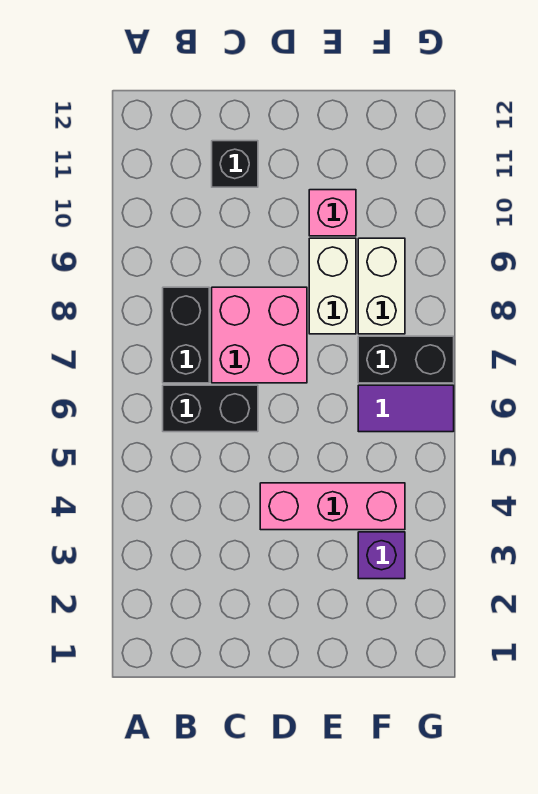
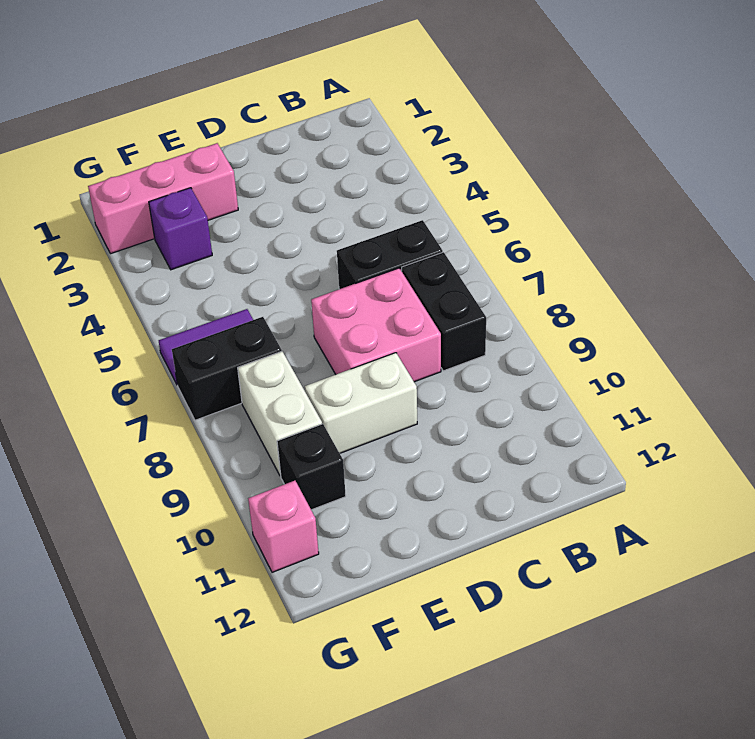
black 1x1 brick [212,141,258,187] -> black 1x1 brick moved to [277,424,346,510]
pink 1x3 brick [260,483,405,530] -> pink 1x3 brick moved to [88,143,238,254]
white 1x2 brick [309,238,356,334] -> white 1x2 brick turned to [305,353,417,453]
pink 1x1 brick [309,190,356,236] -> pink 1x1 brick moved to [248,481,319,572]

